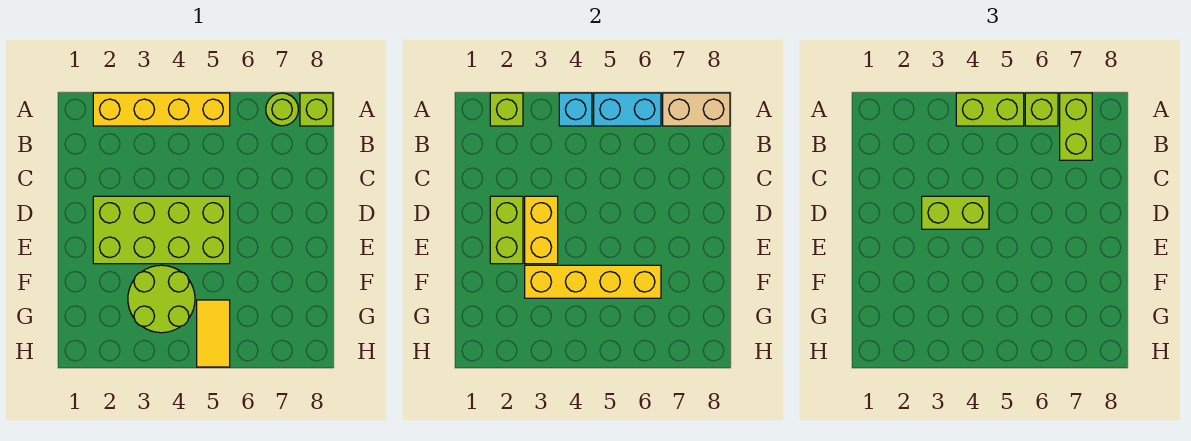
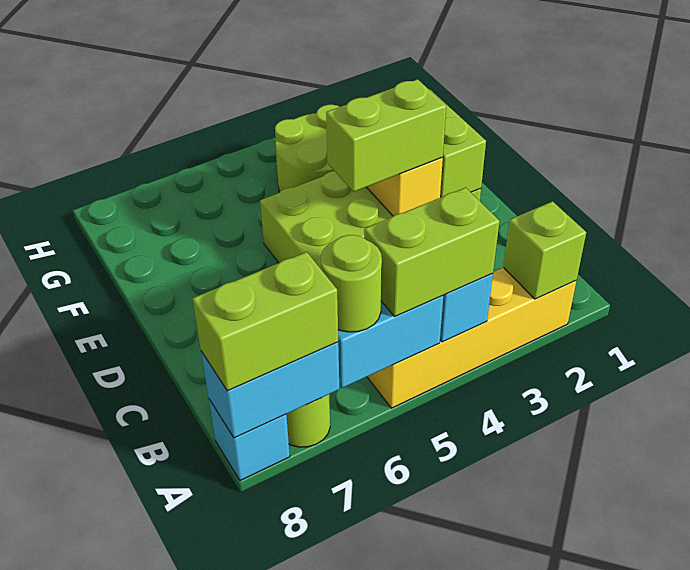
lime 1x1 brick [1025,93,1058,126] -> lime 1x1 round brick [321,235,382,332]
tan 1x2 brick [663,93,730,126] -> cyan 1x2 brick [201,342,339,438]
lime 1x2 brick [1060,93,1092,160] -> lime 1x2 brick turned to [193,252,338,391]
lime 1x1 brick [300,93,333,126] -> cyan 1x1 brick [209,400,290,481]
yellow 1x4 brick [525,265,661,298] -> none
yellow 1x2 tile [197,300,230,367] -> none

